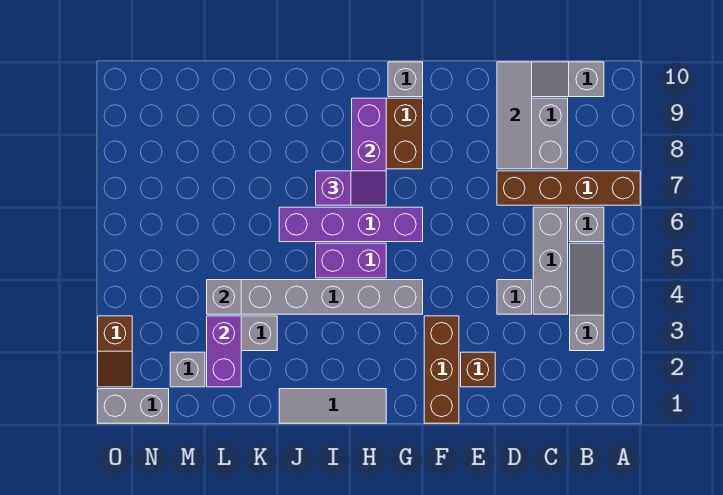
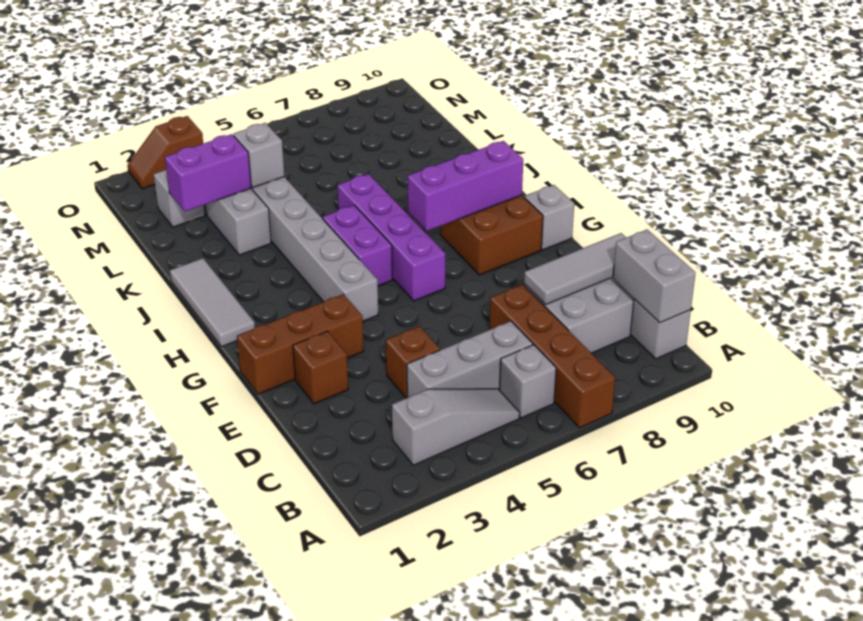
grey 1x1 brick [497,280,532,314] -> brown 1x1 brick [386,326,440,398]
purple 1x2 slope [316,171,386,205] -> none
grey 1x2 brick [98,389,169,423] -> grey 1x2 brick moved to [613,229,696,323]

